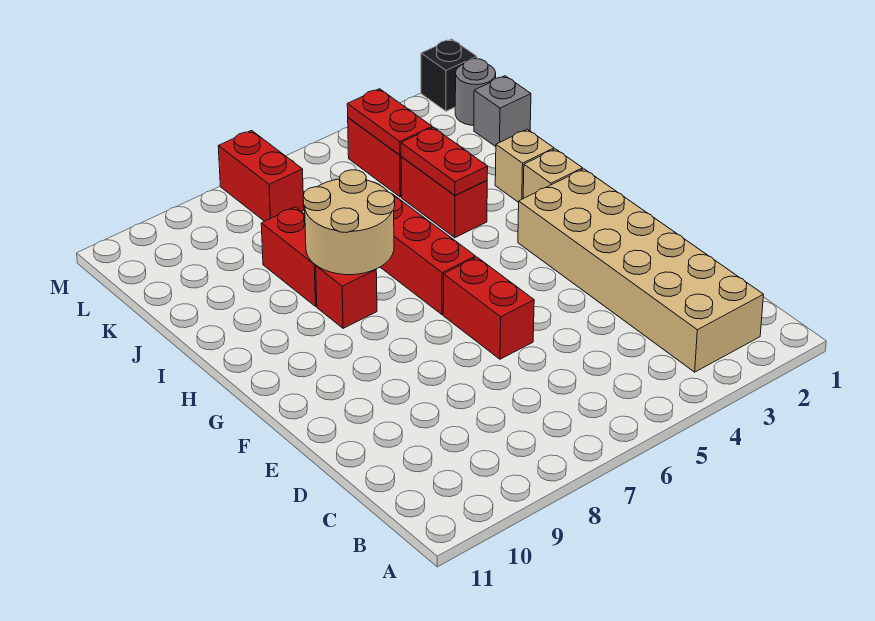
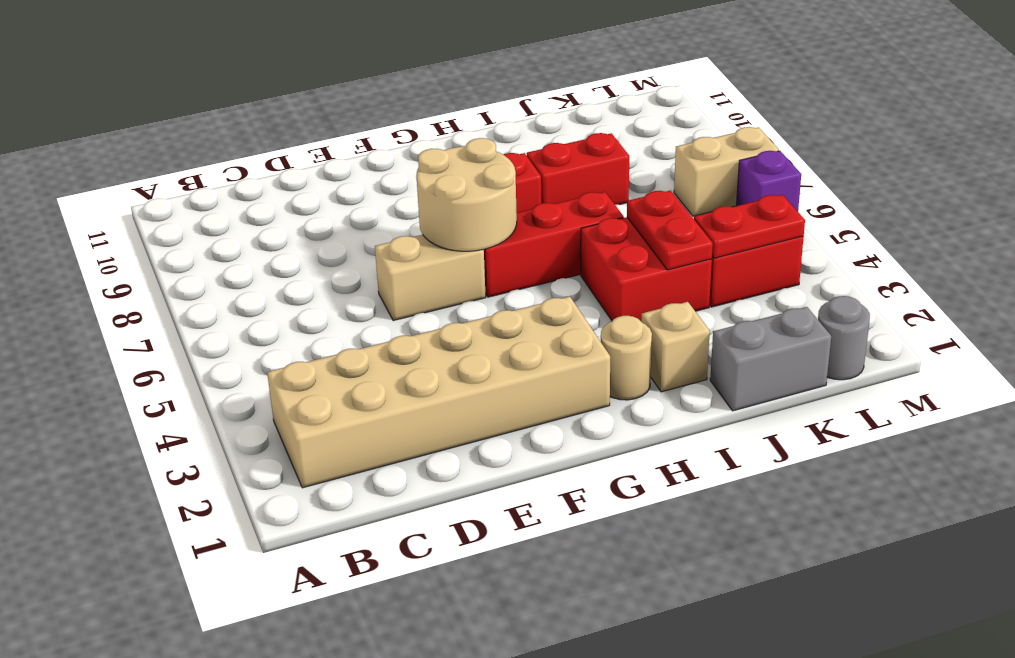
red 1x2 brick [443,257,534,359] -> tan 1x2 brick [375,235,486,321]
tan 1x1 brick [523,149,583,198] -> tan 1x1 round brick [601,316,652,400]
tan 2x2 round brick [303,170,395,275] -> tan 2x2 round brick moved to [416,138,517,251]
red 1x2 brick [401,157,487,238] -> red 2x2 brick [581,217,712,322]
red 1x2 plate [401,127,488,195] -> red 1x2 plate turned to [627,191,713,270]
grey 1x1 brick [474,76,531,147] -> grey 1x2 brick [710,307,831,411]
red 1x2 brick [218,131,304,221] -> tan 1x2 brick [674,127,779,216]
black 1x1 brick [421,39,477,111] -> none
none -> purple 1x1 brick [737,151,801,211]

